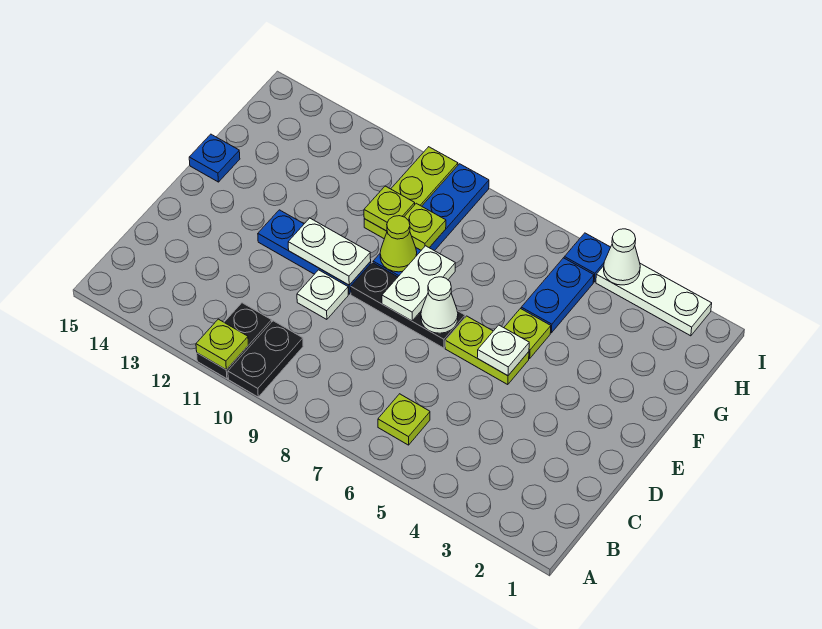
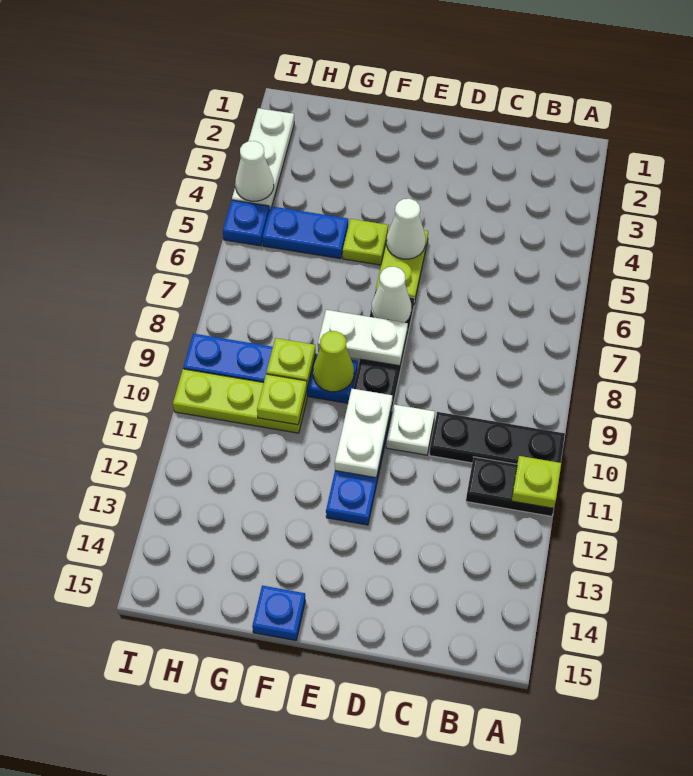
black 1x2 plate [228,321,303,397] -> black 1x3 plate [430,412,565,464]
lime 1x1 plate [378,394,430,445] -> none
white 1x1 plate [477,325,529,376] -> white 1x1 cone [386,199,426,259]

